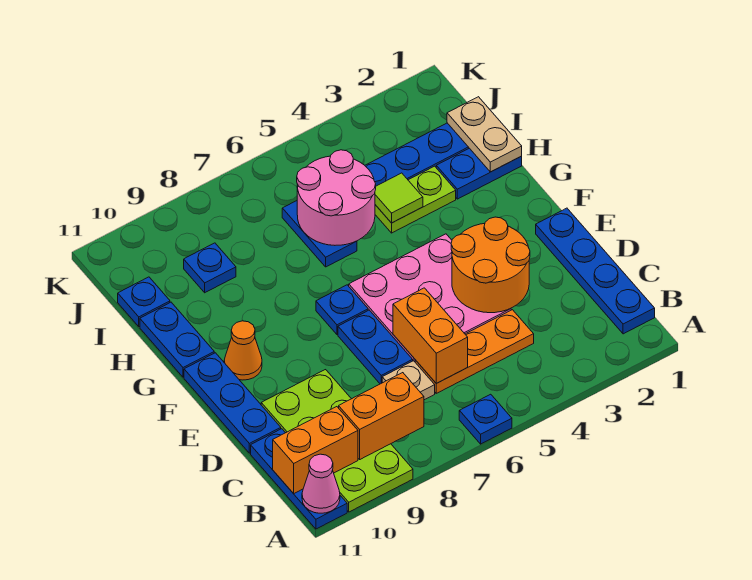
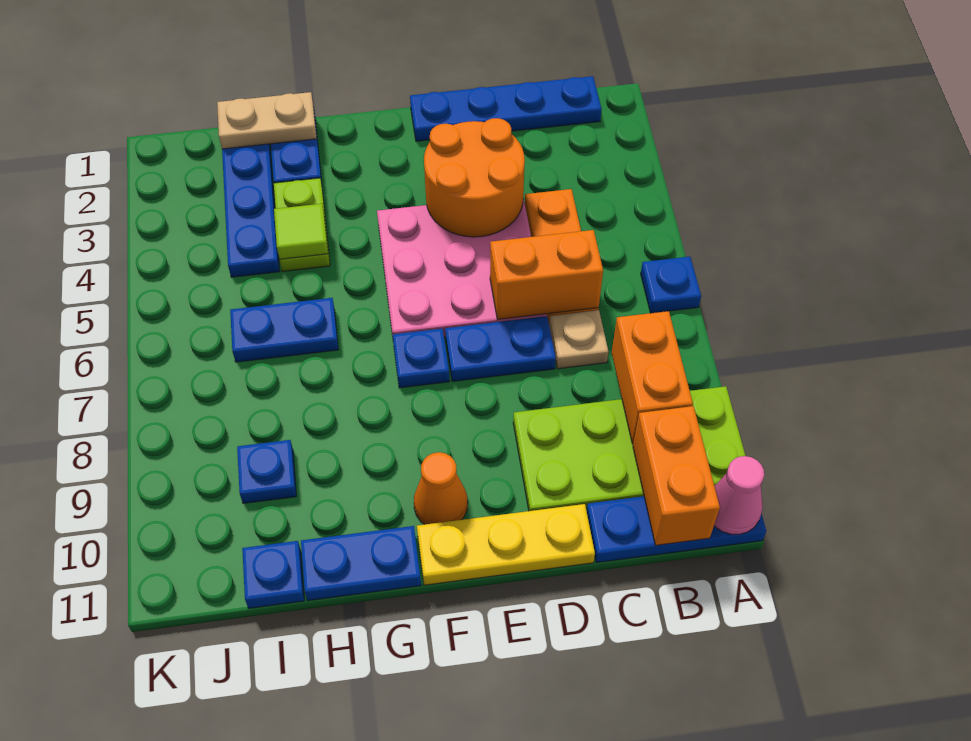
blue 1x3 plate [184,353,281,453] -> yellow 1x3 plate [417,504,595,585]
pink 2x2 round brick [297,150,376,245] -> none

